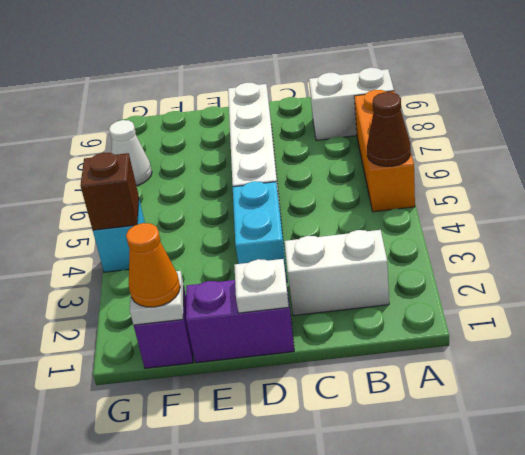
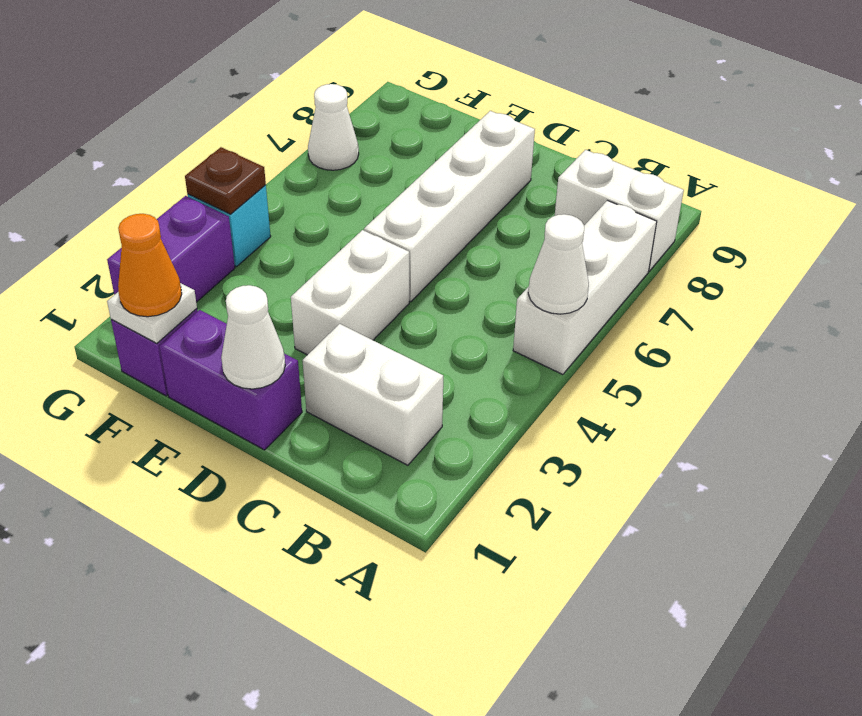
orange 1x3 brick [354,90,415,212] -> white 1x3 brick [513,200,657,375]
brown 1x1 cone [367,92,411,166] -> white 1x1 cone [528,214,589,314]
white 1x1 plate [234,259,289,313] -> white 1x1 cone [221,285,285,389]
cyan 1x2 brick [233,181,287,283] -> white 1x2 brick [291,230,409,355]
none -> purple 1x2 brick [107,196,235,302]
brown 1x1 brick [80,153,139,230] -> brown 1x1 plate [185,147,266,214]

